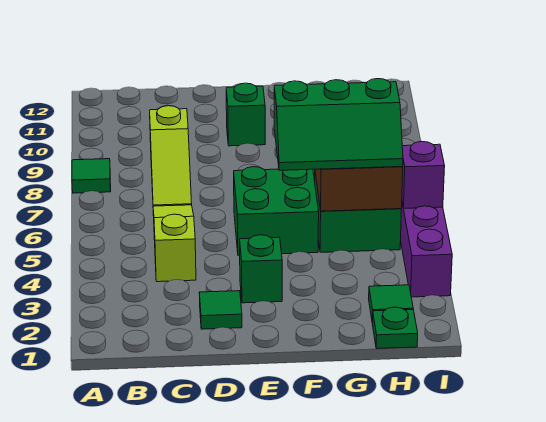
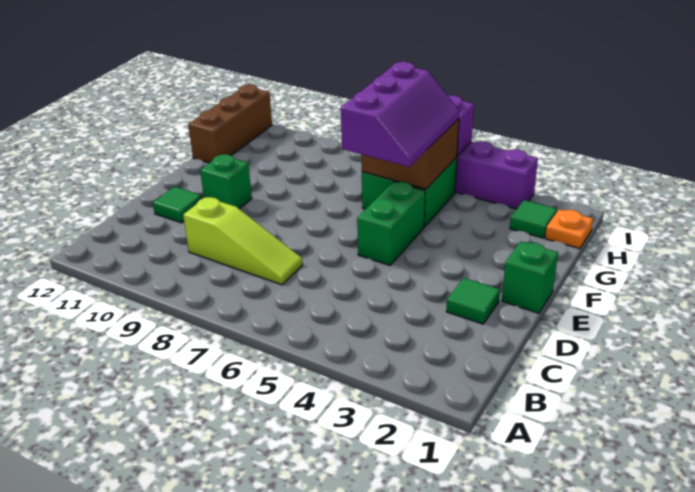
green 1x1 tile [72,159,111,193] -> green 1x1 tile moved to [153,187,202,223]
lime 1x3 slope [153,205,196,282] -> none
green 1x1 brick [240,235,282,303] -> green 1x1 brick moved to [502,241,558,313]
green 2x2 brick [234,167,319,255] -> green 1x2 brick [357,182,425,265]
green 2x3 slope [274,79,403,170] -> purple 2x3 slope [341,62,459,167]
none -> brown 1x3 brick [188,85,272,163]
green 1x1 plate [372,307,418,349] -> orange 1x1 plate [545,209,593,249]

